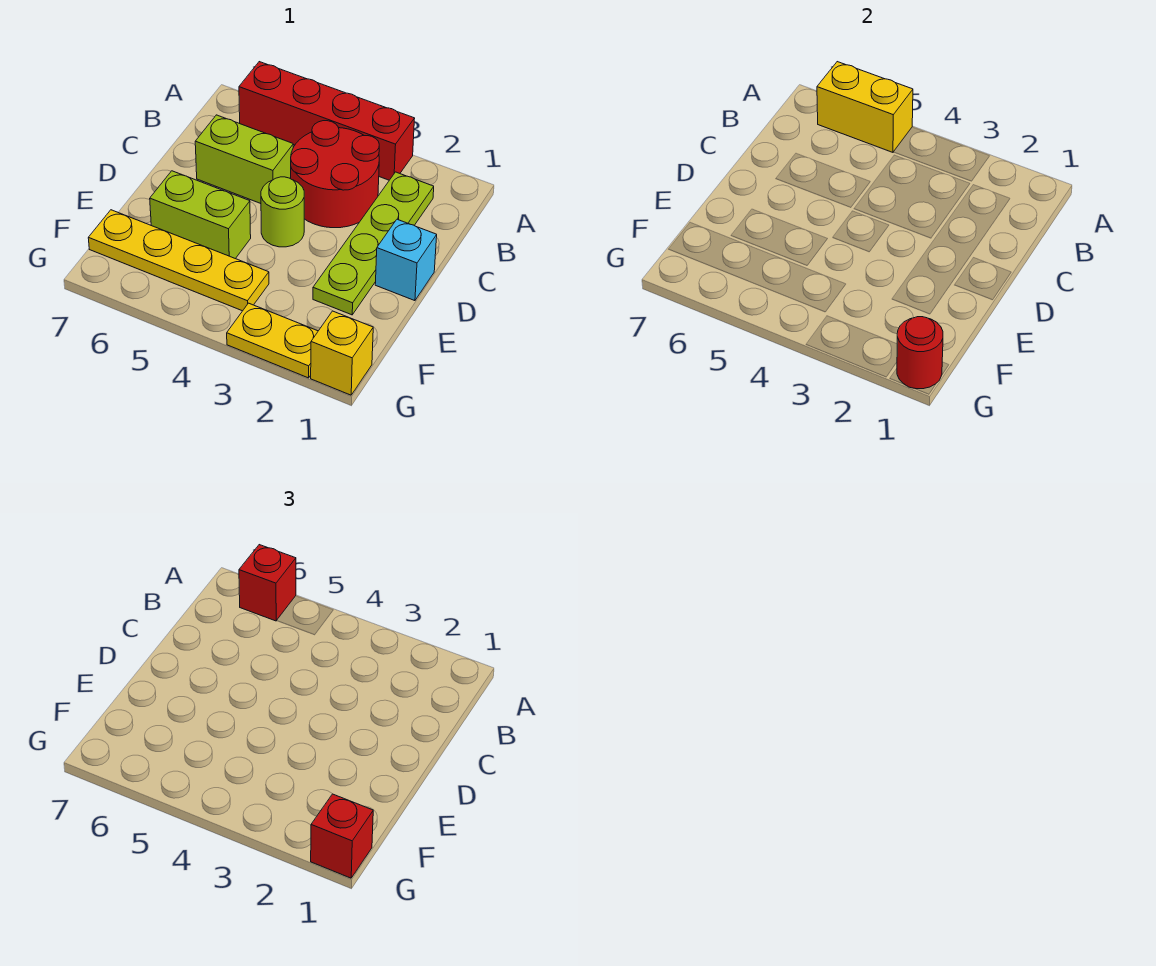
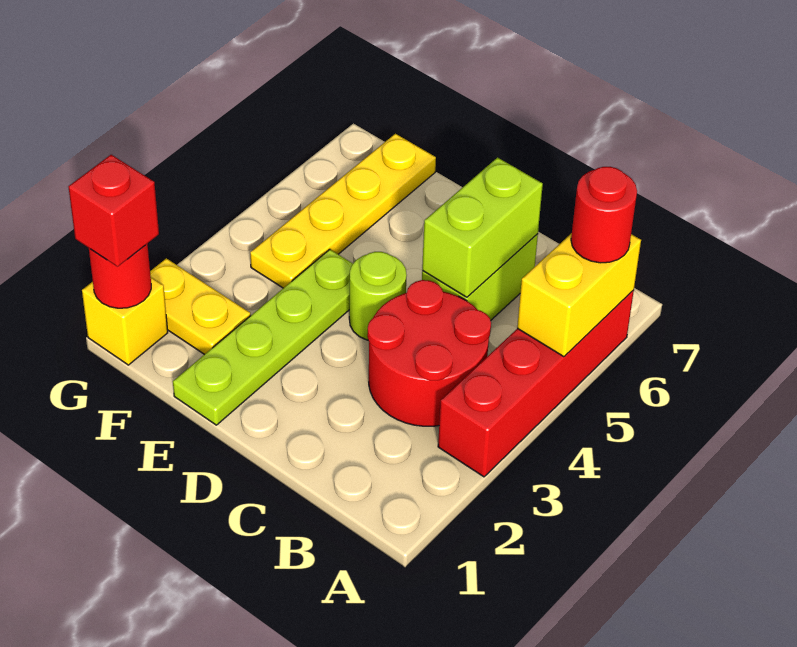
red 1x1 brick [239,545,296,621] -> red 1x1 round brick [571,167,637,263]
lime 1x4 plate [313,172,434,315] -> lime 1x4 plate turned to [173,250,353,425]
cyan 1x1 brick [375,219,437,301] -> none
lime 1x2 brick [150,171,251,259] -> lime 1x2 brick moved to [422,158,543,297]
yellow 1x2 plate [227,303,318,378] -> yellow 1x2 plate turned to [150,258,251,355]

